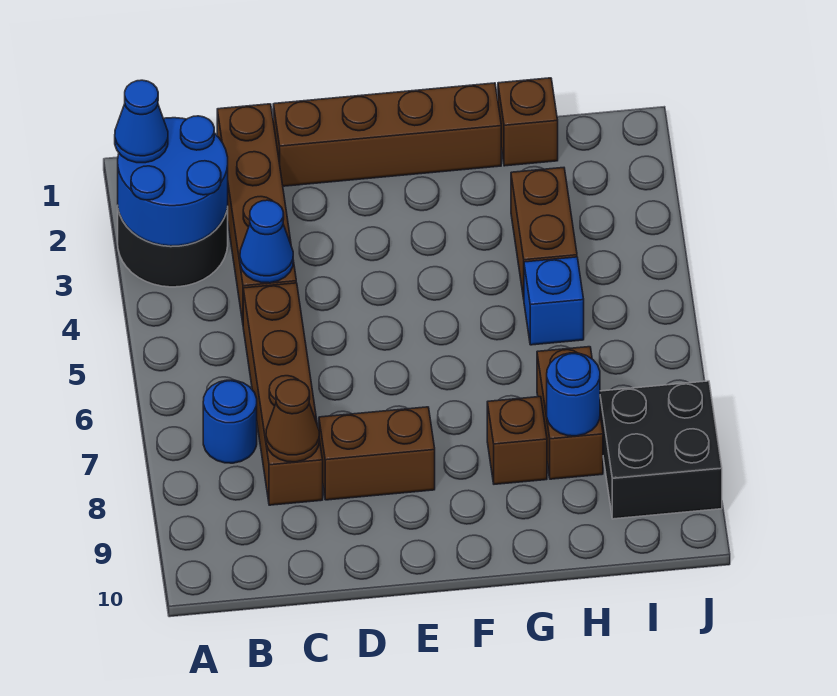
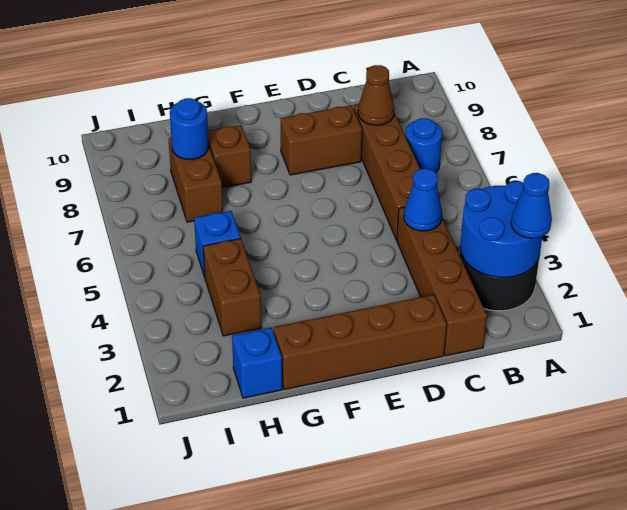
brown 1x1 brick [498,78,558,166] -> blue 1x1 brick [232,328,282,398]
black 2x2 brick [600,381,722,519] -> none

